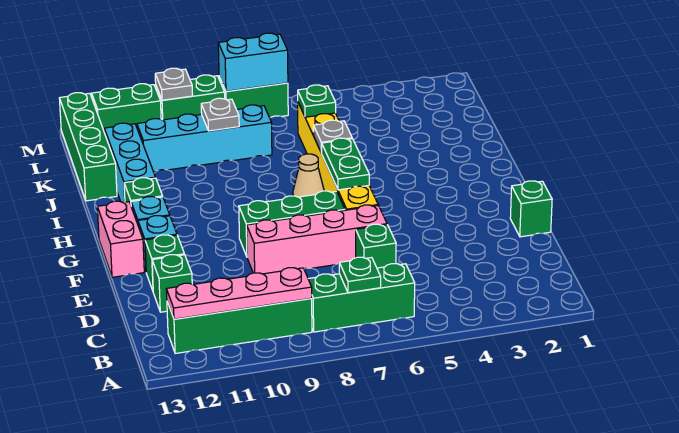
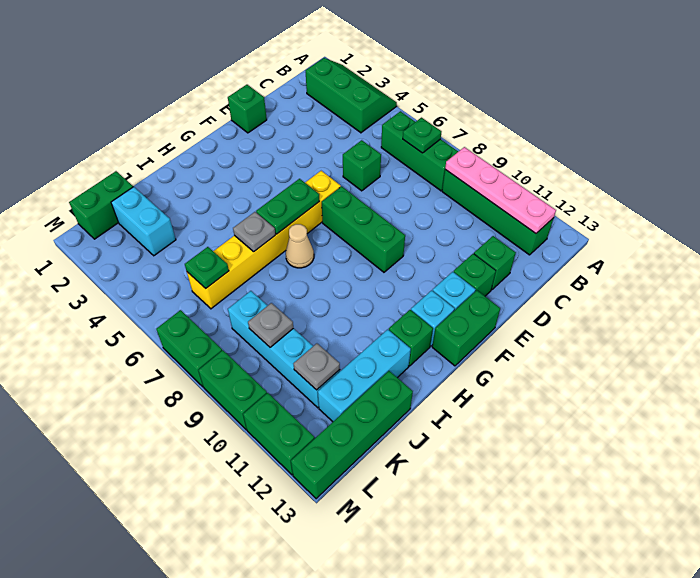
none -> green 2x3 slope [306,58,397,133]
pink 1x4 brick [247,205,387,274] -> none
pink 1x2 brick [97,201,144,277] -> green 1x2 brick [432,290,500,366]
none -> green 1x2 brick [69,171,133,239]
cyan 1x2 brick [218,33,288,91] -> cyan 1x2 brick moved to [111,187,176,256]
grey 1x1 plate [155,68,193,100] -> grey 1x1 plate moved to [294,344,340,390]

